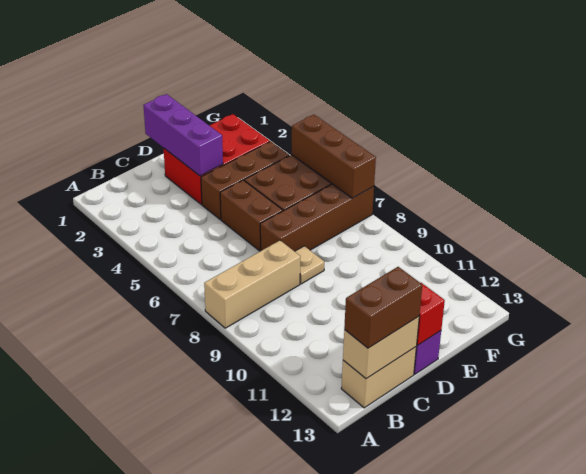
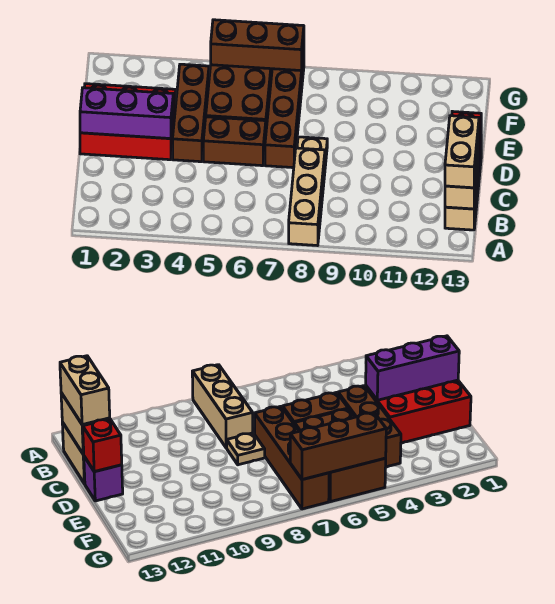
brown 1x2 brick [344,267,422,348] -> tan 1x2 brick [445,116,479,188]
red 2x3 brick [164,114,270,204] -> red 2x3 brick turned to [80,84,176,160]

